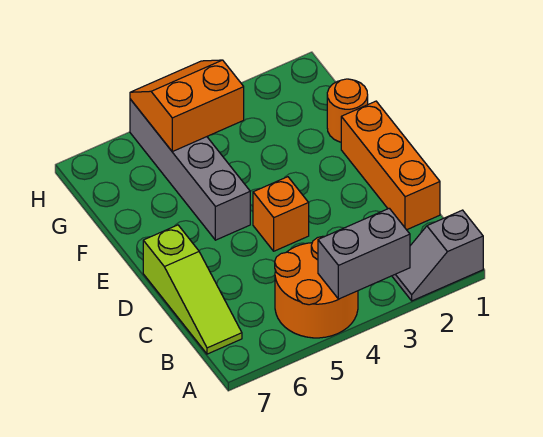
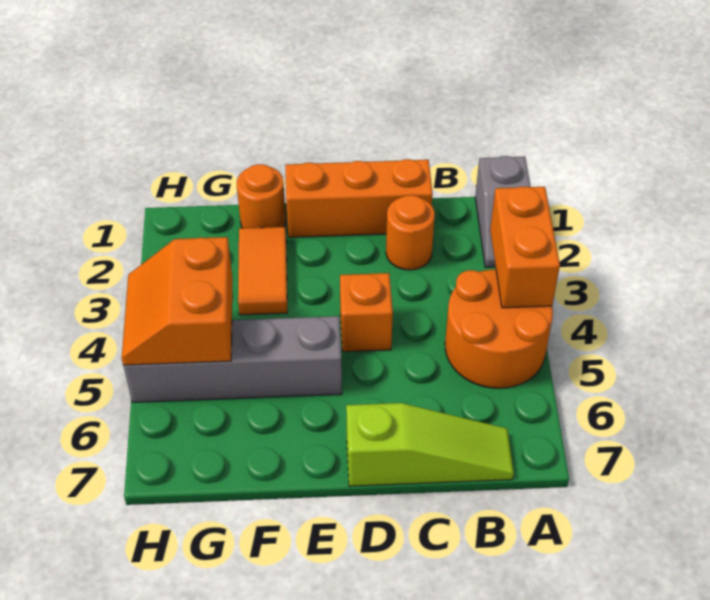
grey 1x2 brick [318,208,410,299] -> orange 1x2 brick [490,187,560,308]
none -> orange 1x1 round brick [386,195,435,270]
none -> orange 1x2 tile [238,227,287,315]

